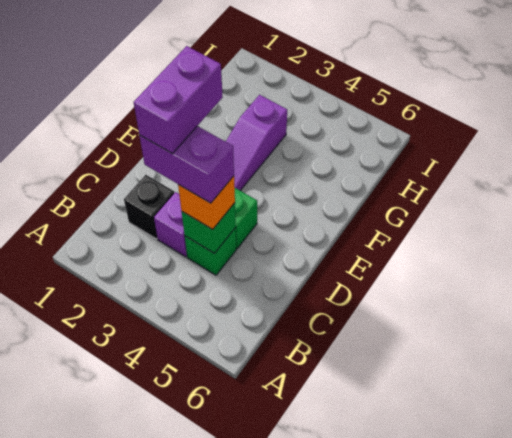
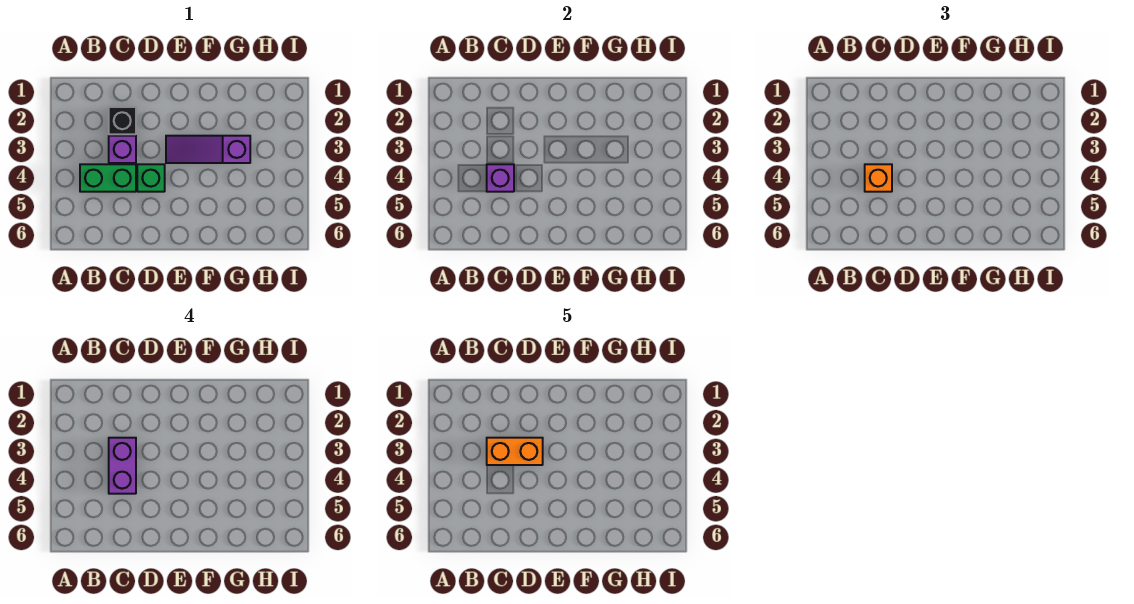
purple 1x2 brick [134,46,223,154] -> orange 1x2 brick [487,438,543,465]
green 1x1 brick [185,228,236,275] -> green 1x2 brick [80,164,136,192]
green 1x1 brick [182,203,236,254] -> purple 1x1 brick [487,164,514,192]

